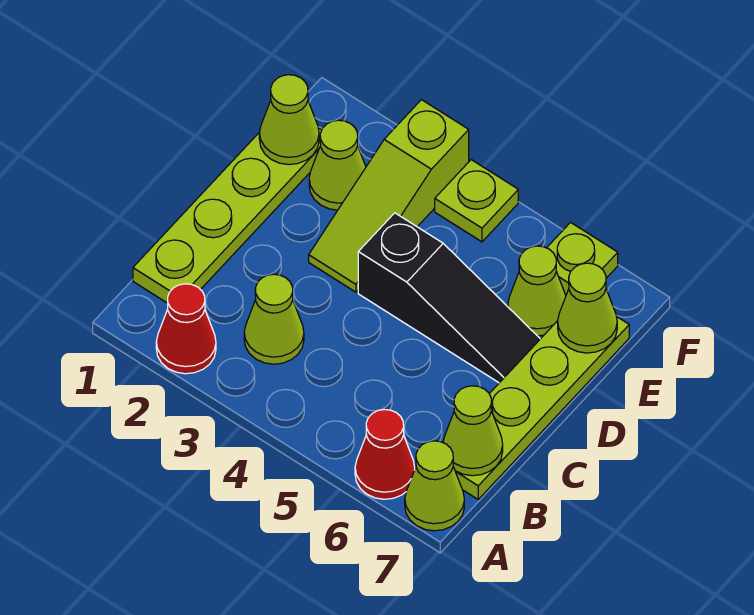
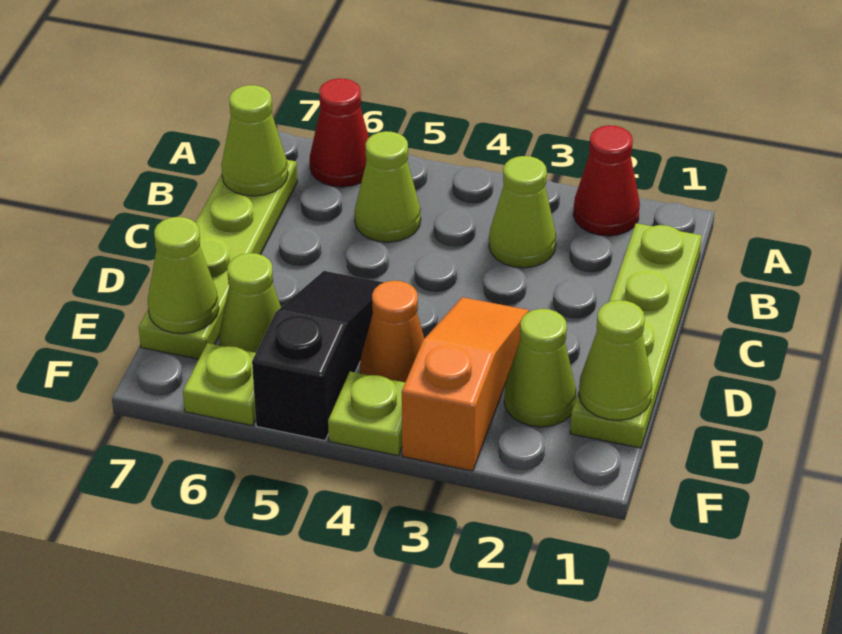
lime 1x1 cone [405,441,464,531] -> lime 1x1 cone moved to [355,131,421,242]
lime 1x3 slope [309,100,469,292] -> orange 1x3 slope [402,297,529,471]
black 1x3 slope [358,213,540,383] -> black 1x3 slope turned to [252,271,384,441]
none -> orange 1x1 cone [360,281,424,382]

